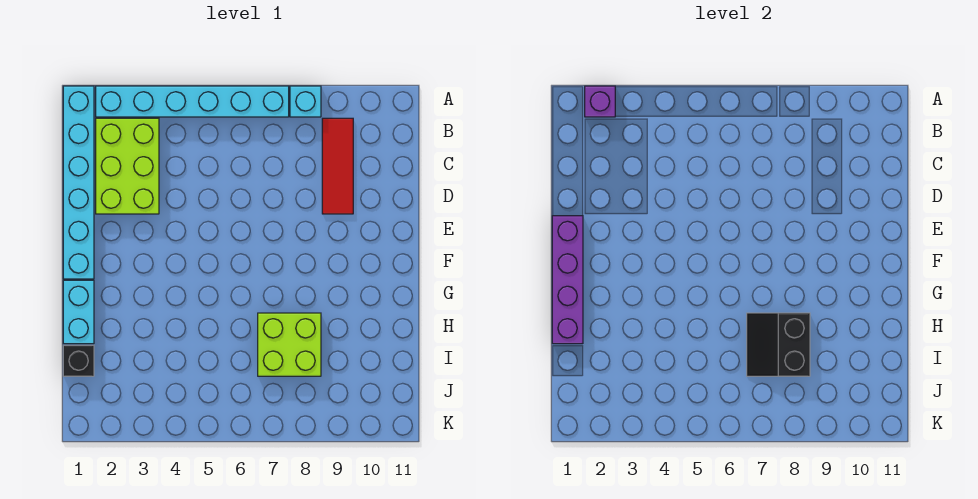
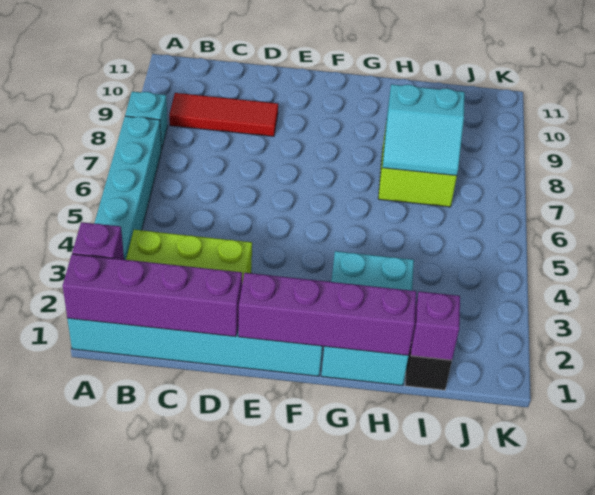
none -> purple 1x4 brick [63,254,242,337]
cyan 1x2 brick [63,280,94,344] -> cyan 2x3 brick [321,251,414,386]
black 2x2 slope [747,313,810,376] -> cyan 2x2 slope [383,84,465,176]
none -> purple 1x1 brick [411,291,460,360]

